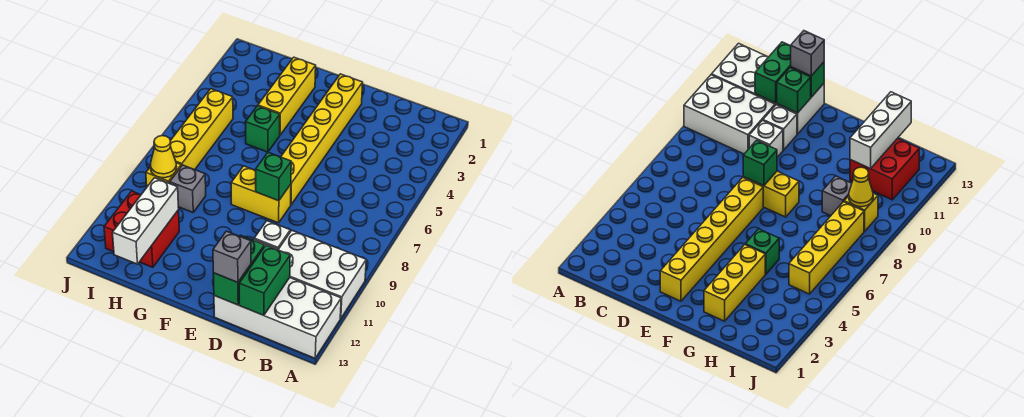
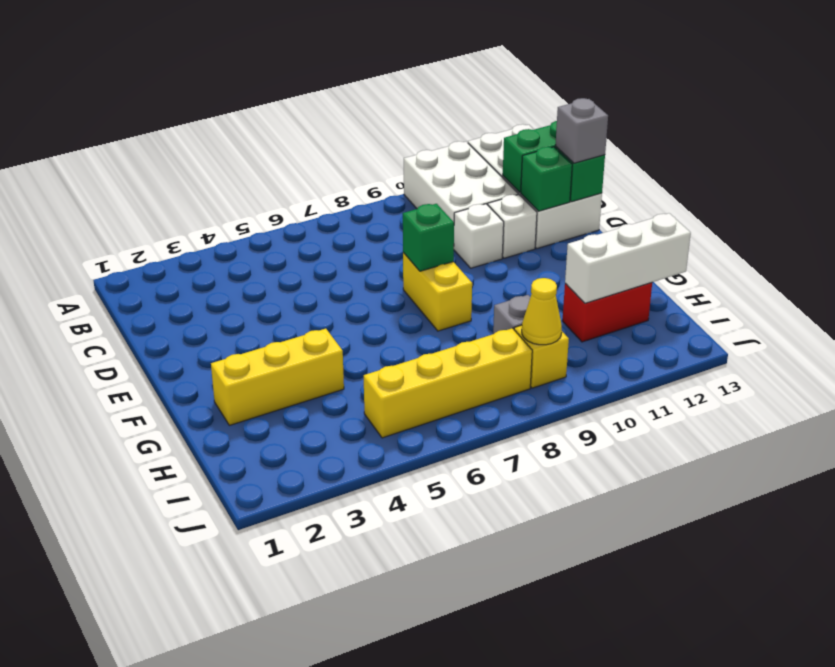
yellow 1x6 brick [281,74,363,205] -> none
green 1x1 brick [245,106,280,152] -> none
red 2x2 brick [104,191,179,267] -> red 1x2 brick [562,283,652,342]

